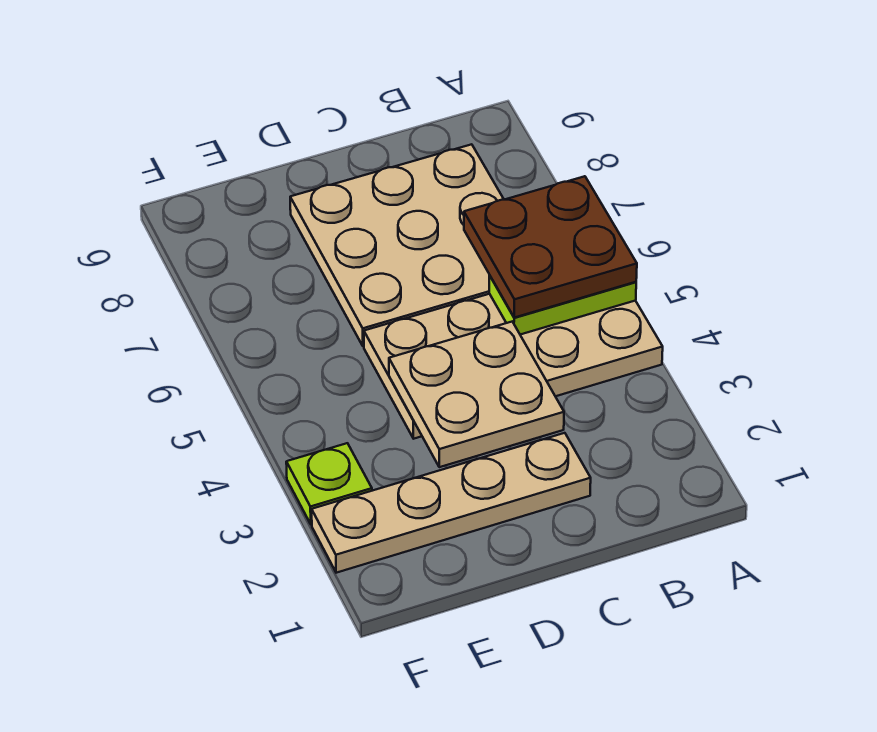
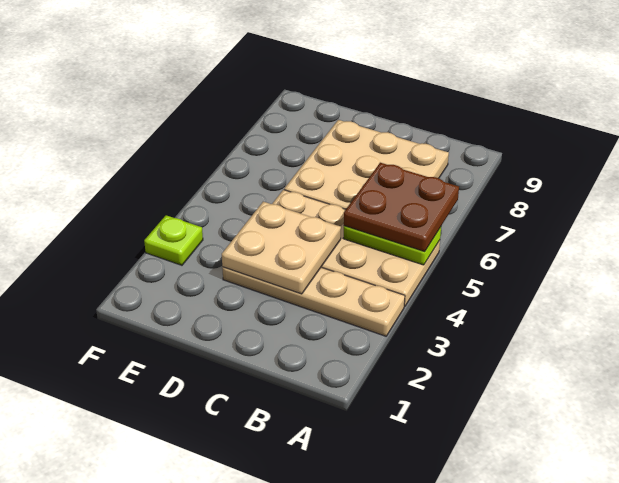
tan 1x4 plate [312,433,591,573] -> tan 1x4 plate moved to [222,267,405,336]

